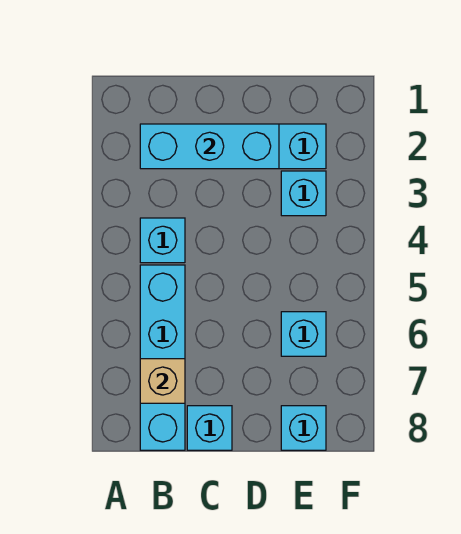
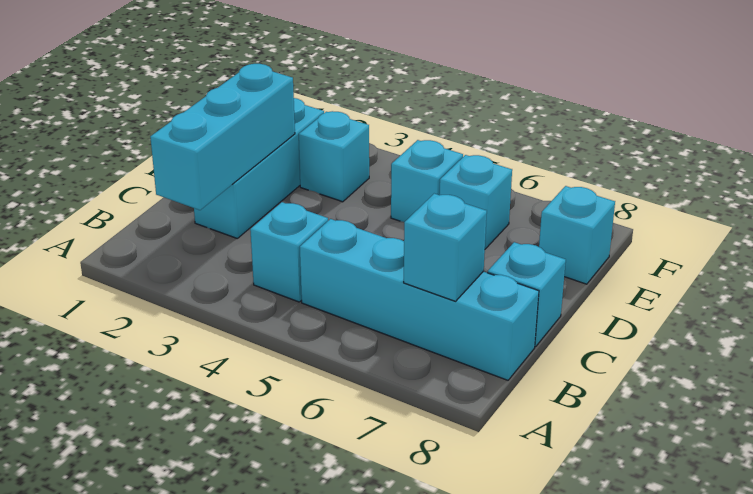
tan 1x1 brick [140,359,185,403] -> cyan 1x1 brick [404,194,487,301]
none -> cyan 1x1 brick [391,140,463,222]

